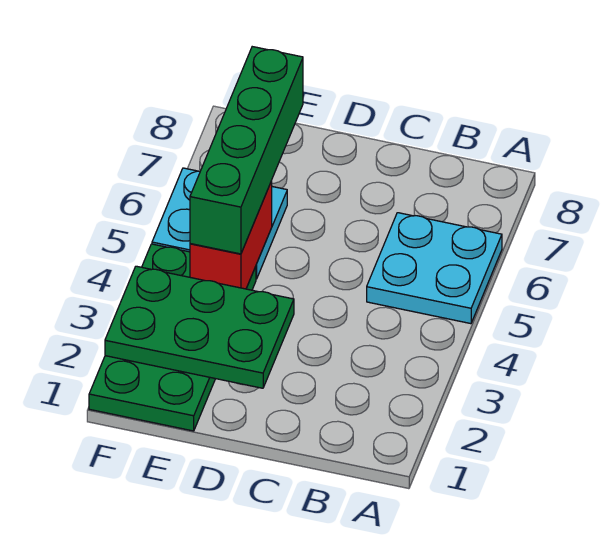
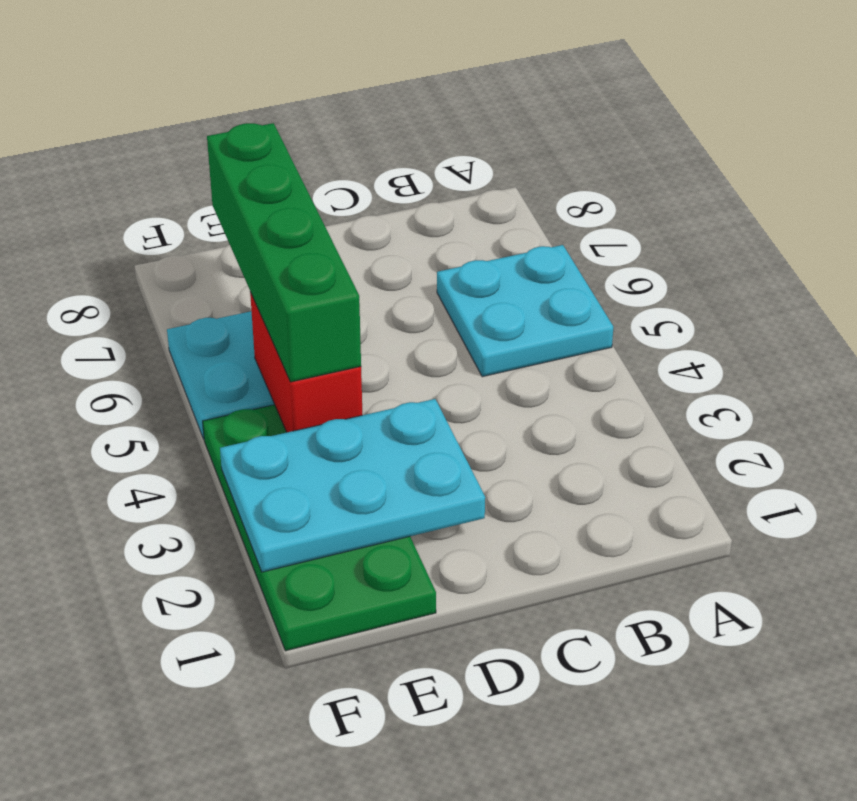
green 2x3 plate [105,266,294,388] -> cyan 2x3 plate [220,399,485,572]

